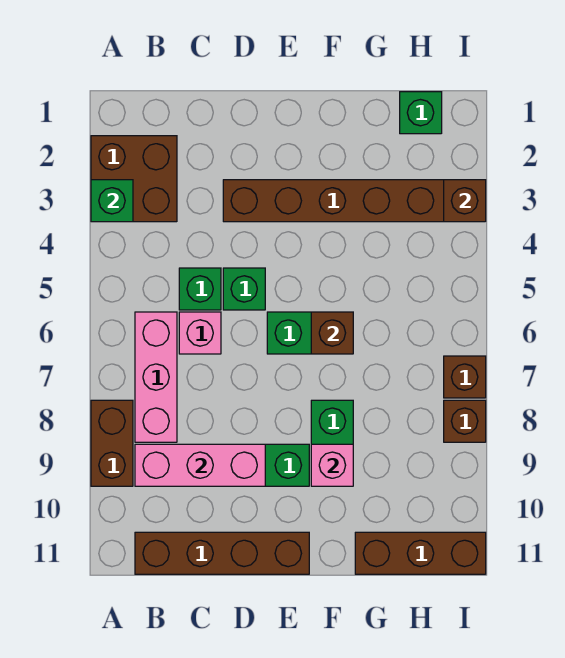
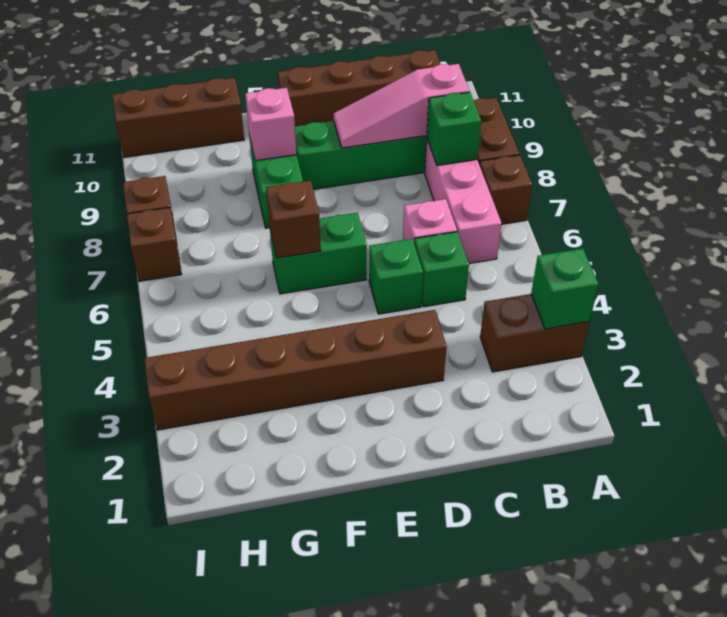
brown 2x2 brick [91,136,177,222] -> brown 1x2 brick [480,294,590,372]
pink 1x3 brick [135,444,265,486] -> pink 1x3 slope [334,64,470,148]
green 1x1 brick [400,92,442,134] -> green 1x1 brick moved to [427,92,481,165]
brown 1x1 brick [444,180,486,222] -> brown 1x1 brick moved to [480,155,532,224]

